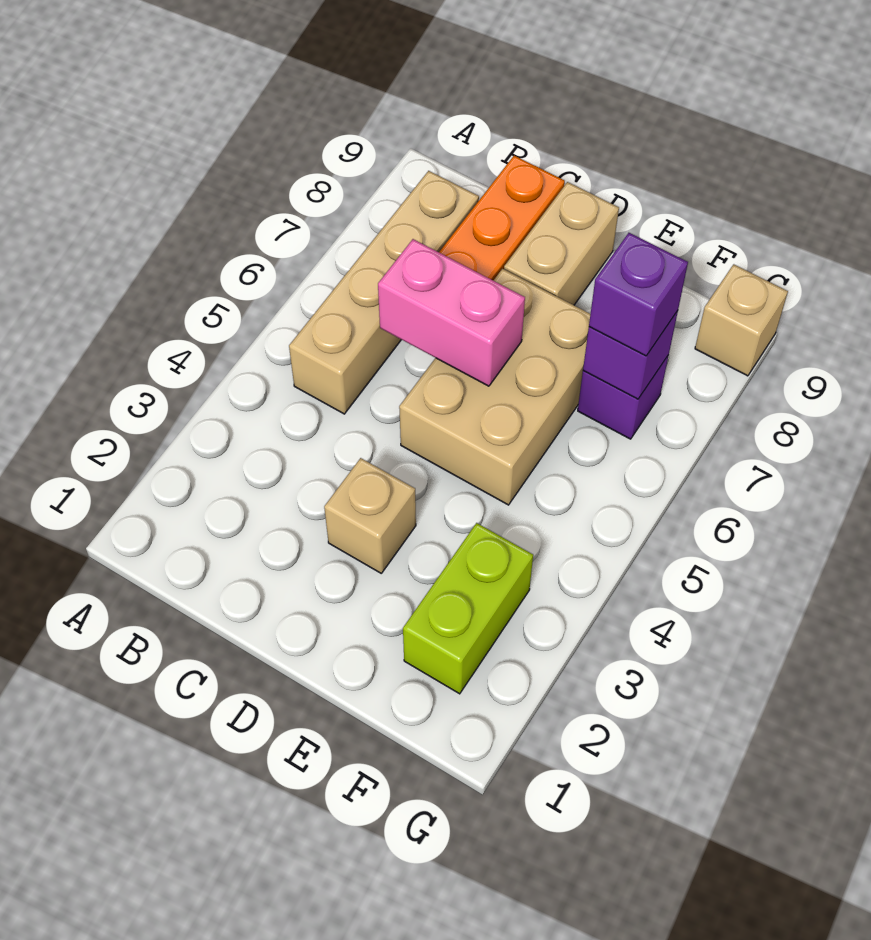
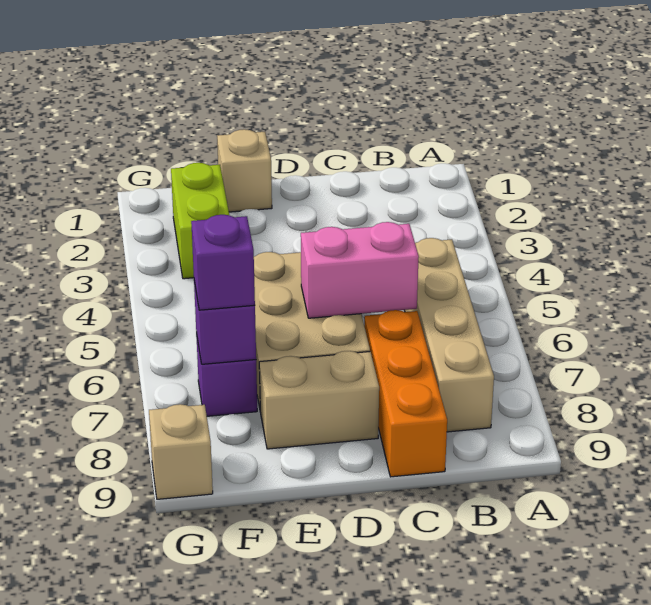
tan 1x1 brick [324,458,416,573] -> tan 1x1 brick moved to [217,129,272,212]
tan 1x2 brick [504,182,619,305] -> tan 1x2 brick turned to [259,351,379,449]

